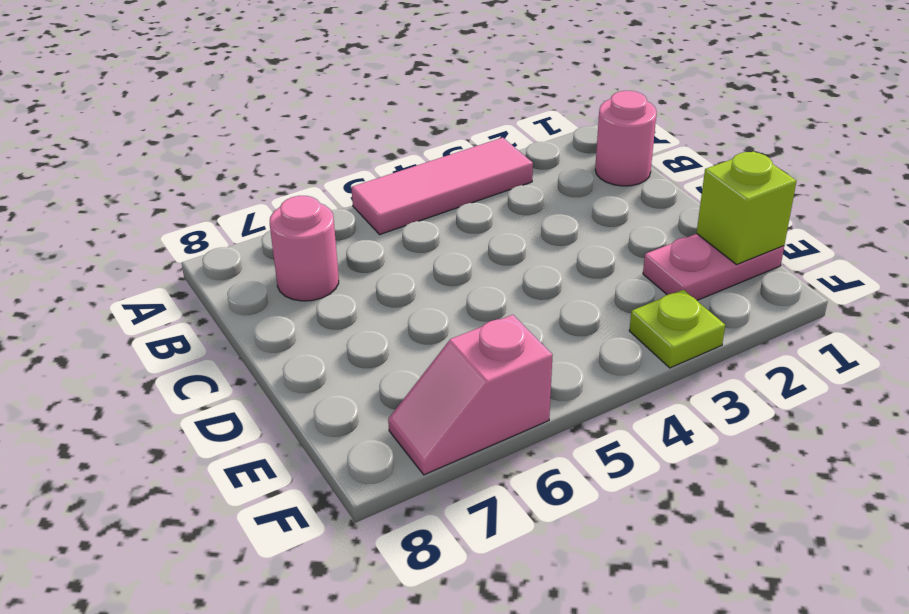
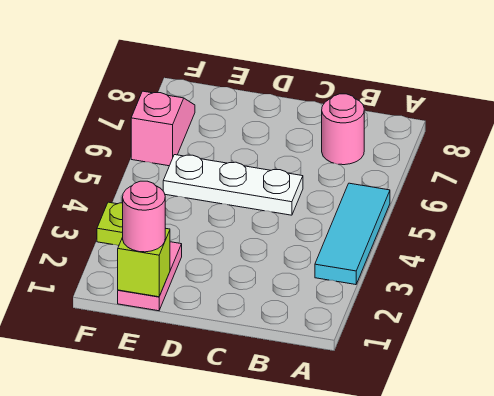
pink 1x3 tile [351,138,533,234] -> cyan 1x3 tile [315,183,390,285]
pink 1x1 round brick [595,91,657,186] -> pink 1x1 round brick moved to [123,181,165,252]
none -> white 1x3 plate [163,155,303,215]

